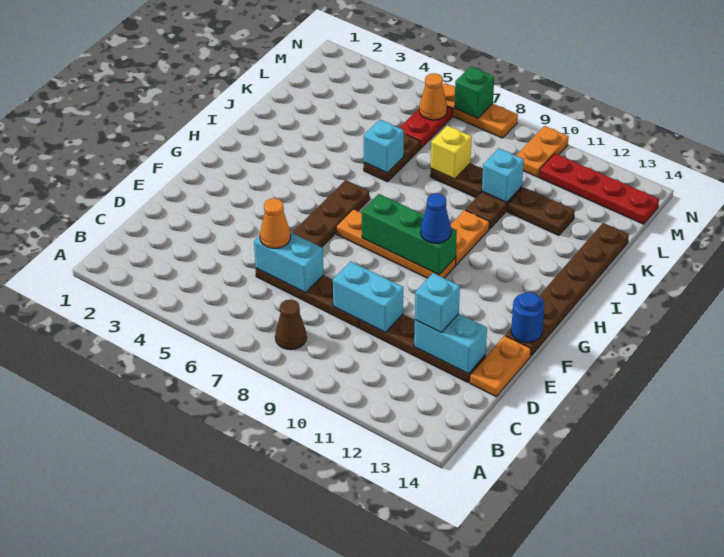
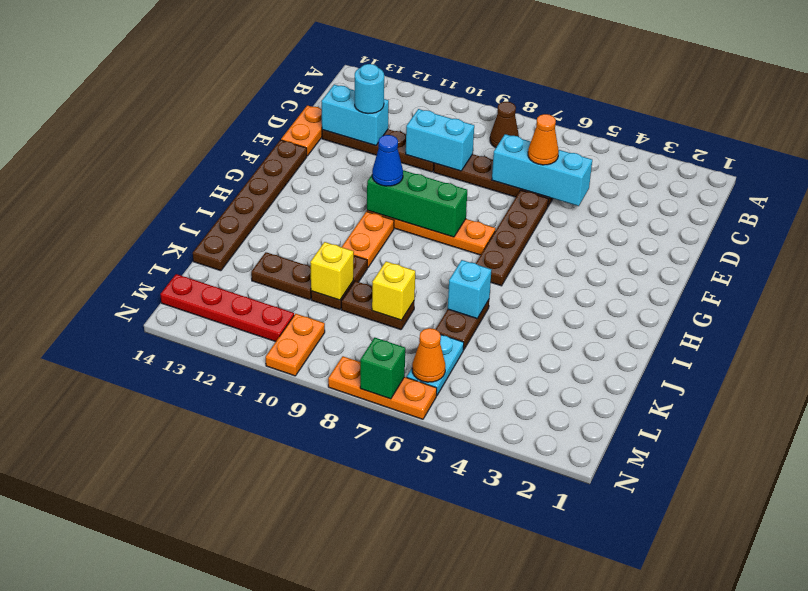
cyan 1x2 brick [254,232,324,293] -> cyan 1x3 brick [492,134,592,206]
cyan 1x1 brick [415,273,460,333] -> cyan 1x1 round brick [355,64,384,114]
blue 1x1 round brick [511,292,545,343] -> none
cyan 1x1 brick [482,148,524,202] -> yellow 1x1 brick [310,242,354,300]
red 1x2 plate [399,106,452,148] -> cyan 1x2 plate [407,335,464,396]

